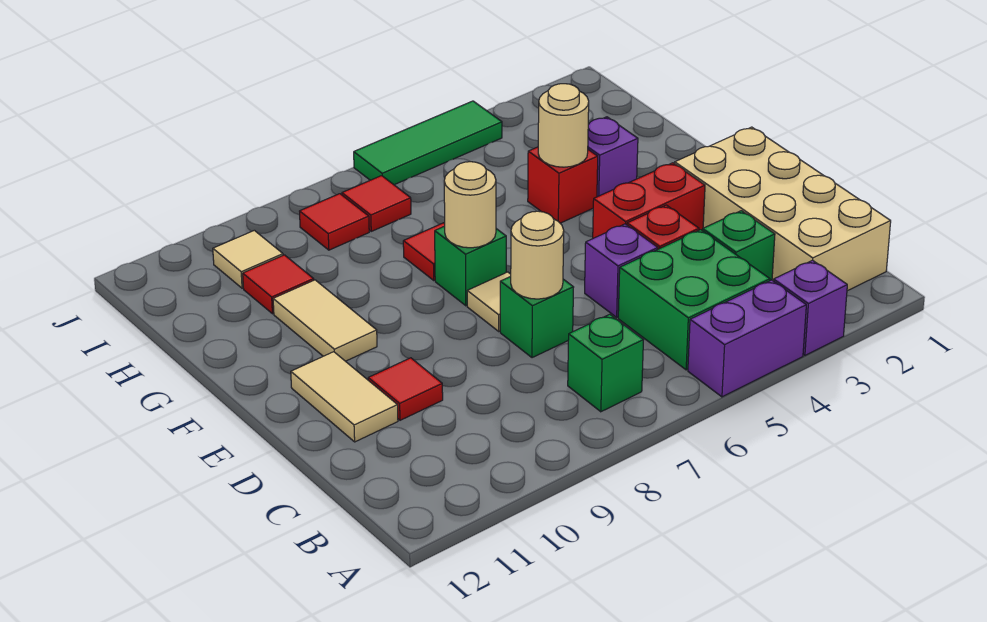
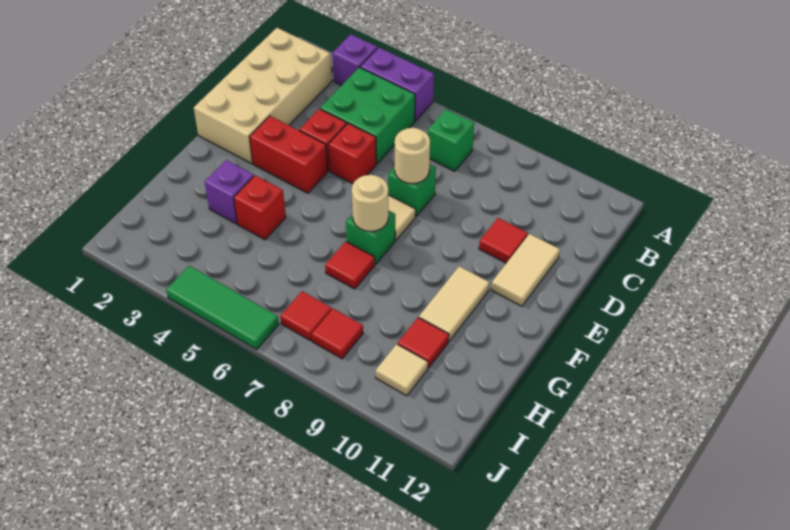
green 1x1 brick [703,211,775,281] -> none
purple 1x1 brick [585,224,658,317] -> red 1x1 brick [328,123,376,184]
tan 1x1 round brick [538,84,589,167] -> none

